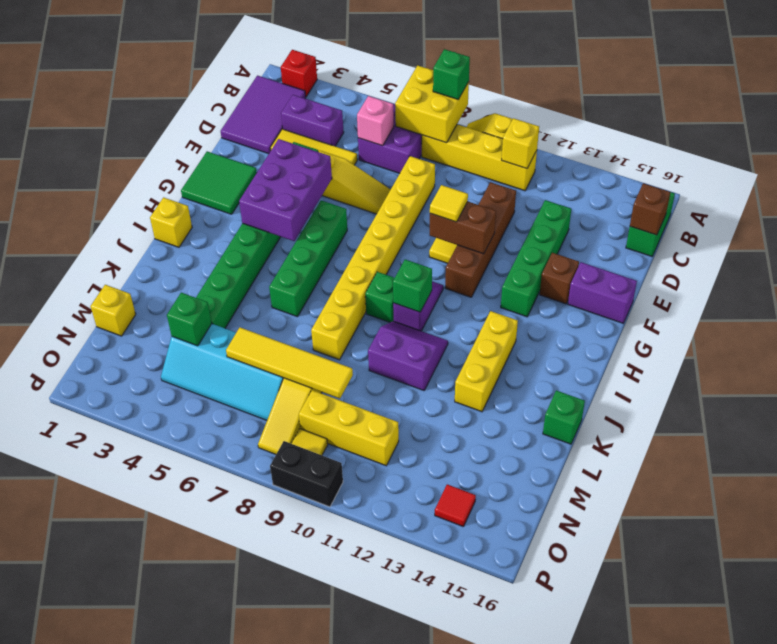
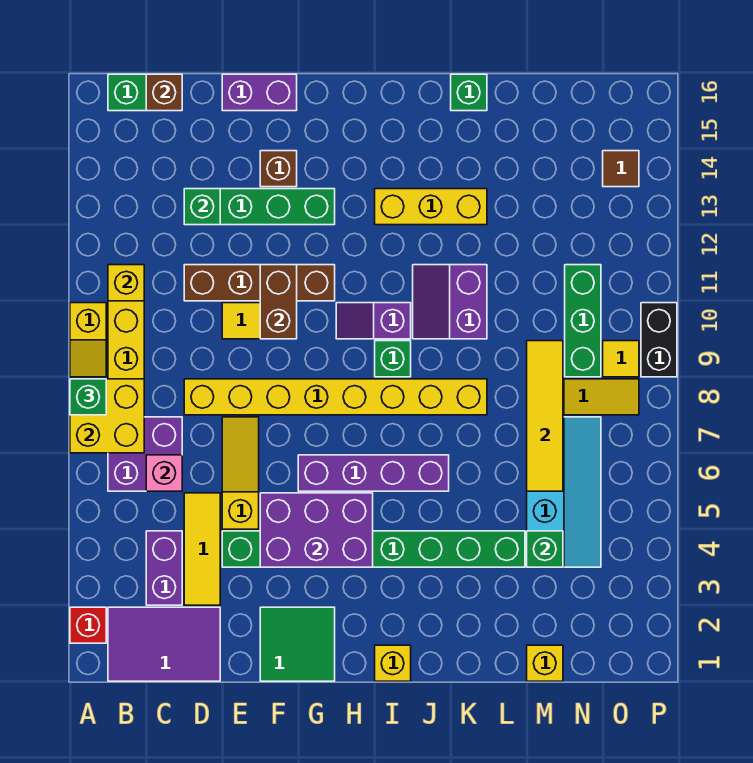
yellow 1x1 tile [430,185,468,222] -> none
purple 1x2 brick [568,262,637,323] -> purple 1x2 brick turned to [222,74,297,111]
green 1x4 brick [269,200,347,317] -> purple 1x4 brick [298,455,449,491]
green 1x1 brick [393,259,432,312] -> green 1x1 brick moved to [184,189,220,225]
yellow 1x3 brick [299,390,399,466] -> green 1x3 brick [565,265,601,377]
red 1x1 tile [435,484,476,527] -> brown 1x1 tile [603,151,639,187]

